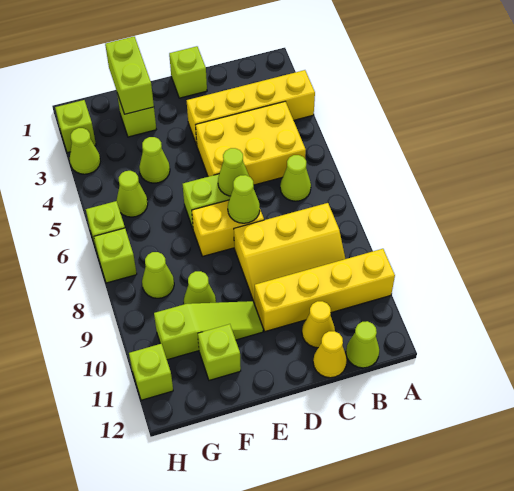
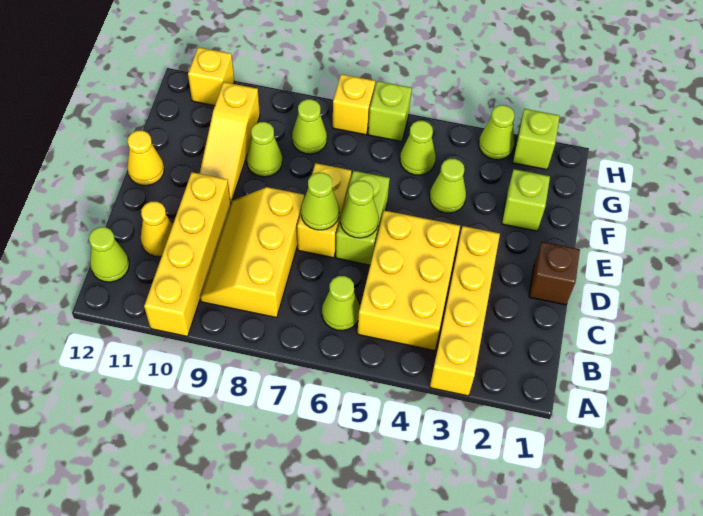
yellow 1x1 cone [313,331,347,378] -> yellow 1x1 cone moved to [127,131,164,186]
lime 1x1 brick [169,46,207,98] -> brown 1x1 brick [529,242,580,305]
lime 1x3 slope [154,301,263,360] -> yellow 1x3 slope [200,82,260,202]
lime 1x2 brick [105,37,154,114] -> none
lime 1x1 brick [198,324,241,380] -> none
lime 1x1 brick [94,228,137,283] -> yellow 1x1 brick [333,74,375,135]
lime 1x1 brick [129,344,173,400] -> yellow 1x1 brick [188,47,234,106]

